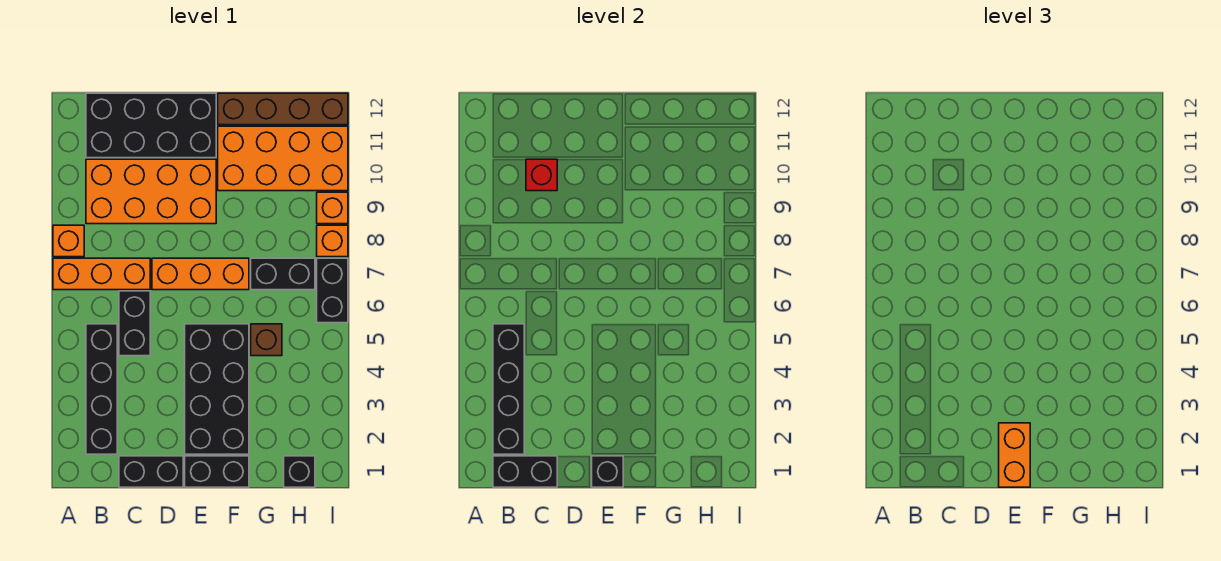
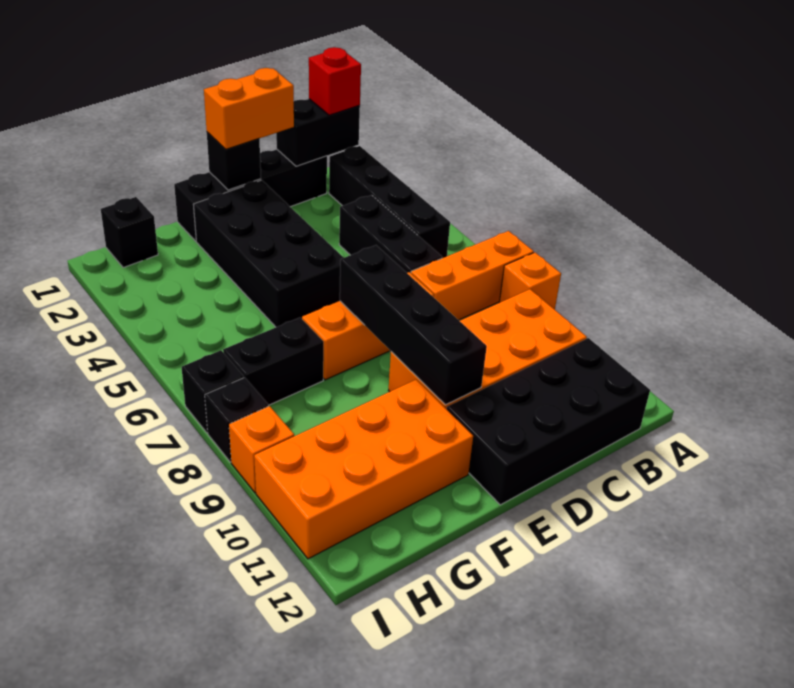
black 1x4 brick [493,324,524,454] -> black 1x4 brick moved to [340,245,487,405]
black 1x2 brick [119,291,150,356] -> black 1x3 brick [339,195,442,273]
red 1x1 brick [526,159,557,191] -> red 1x1 brick moved to [309,47,361,115]
orange 1x2 brick [999,423,1030,487] -> orange 1x2 brick turned to [204,68,294,149]
brown 1x4 brick [218,93,348,125] -> none
brown 1x1 brick [251,324,282,356] -> none
black 1x2 brick [317,258,348,323] -> black 1x1 brick [182,350,244,433]
orange 1x1 brick [317,225,348,257] -> black 1x1 brick [205,378,268,462]

